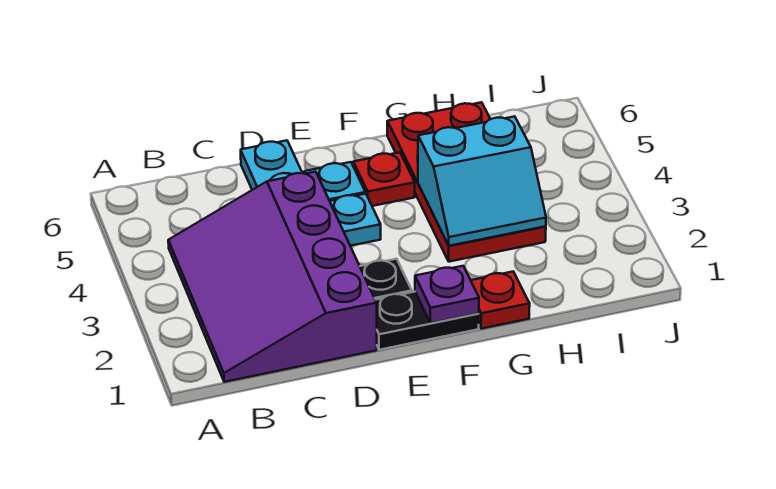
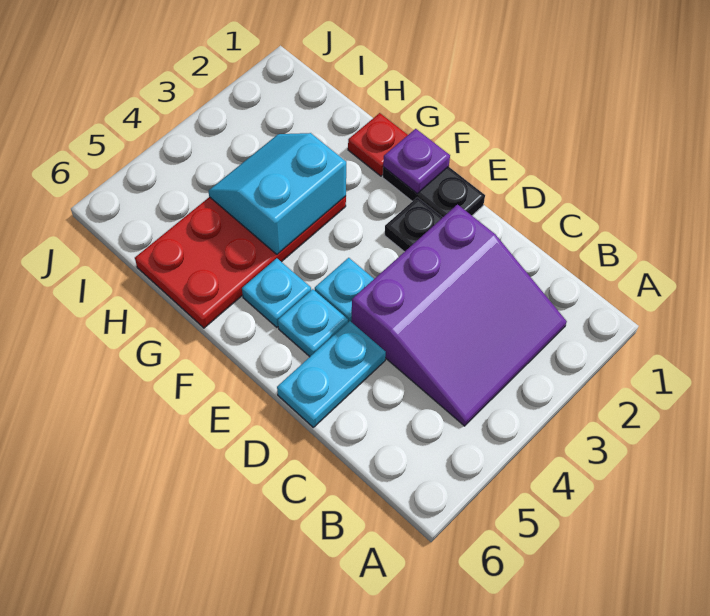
purple 3x4 slope [168,172,377,382] -> purple 3x3 slope [351,205,567,426]
red 1x1 plate [353,152,415,206] -> cyan 1x1 plate [242,258,311,327]
cyan 2x2 slope [418,116,546,246] -> cyan 2x2 slope turned to [208,133,346,254]

